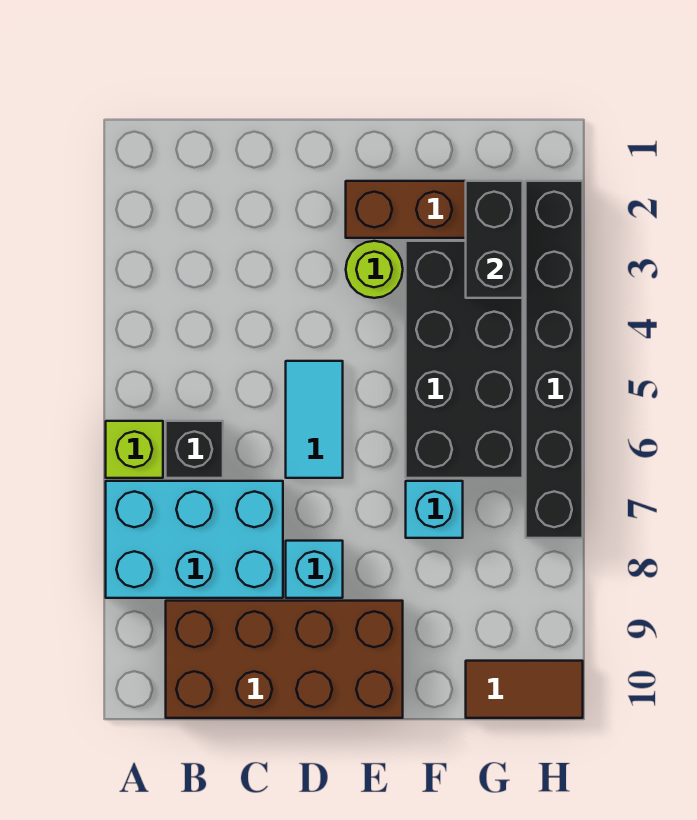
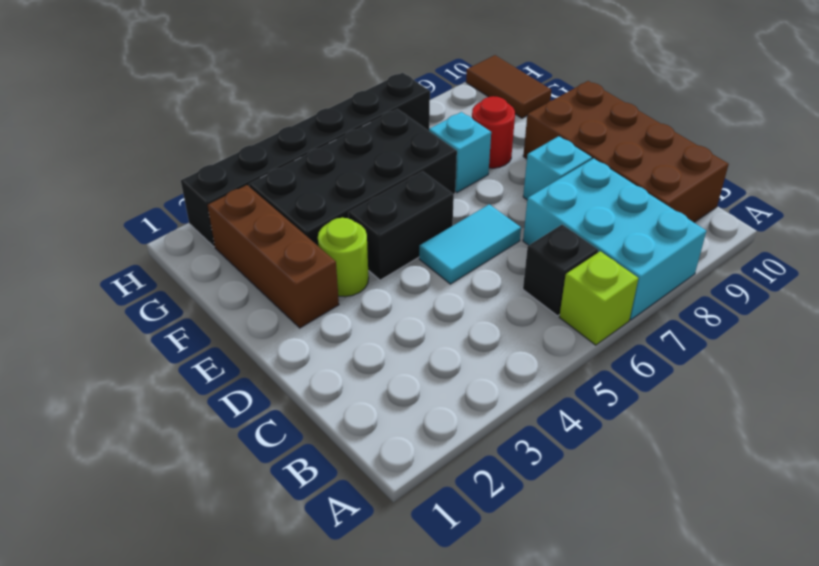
none -> red 1x1 round brick [472,96,515,168]
black 1x2 brick [466,181,523,298] -> black 1x2 brick moved to [348,171,454,280]

